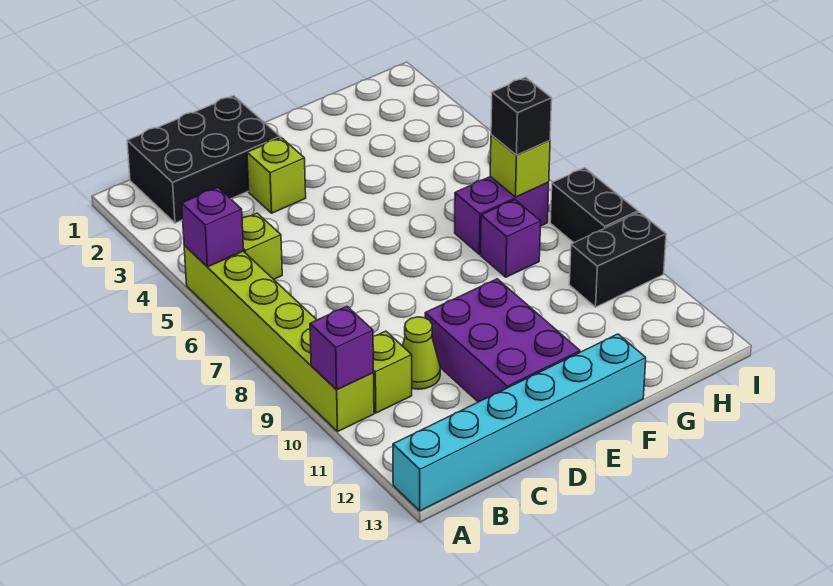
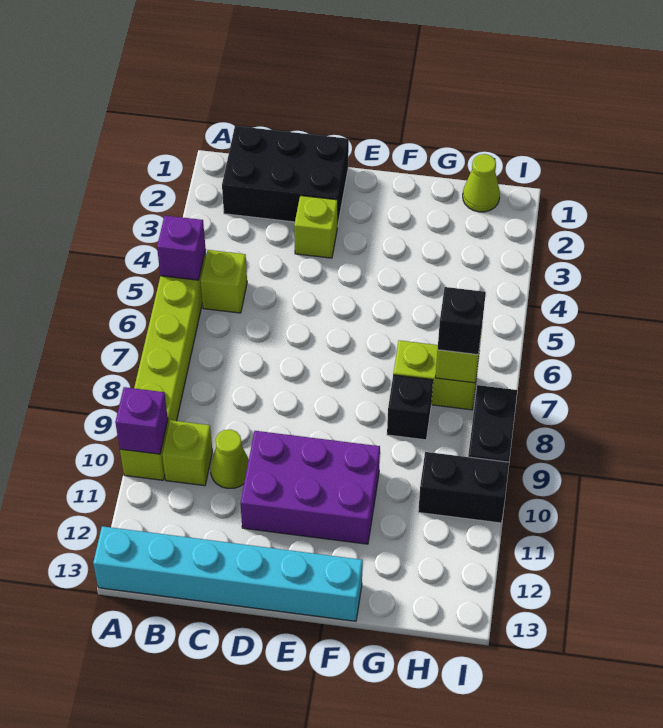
purple 2x3 brick [425,279,580,402] -> purple 2x3 brick turned to [240,431,380,544]
purple 1x2 brick [455,176,549,254] -> lime 1x2 brick [393,340,479,410]
purple 1x1 brick [481,200,541,277] -> black 1x1 brick [387,375,433,440]
none -> lime 1x1 cone [463,154,500,212]

